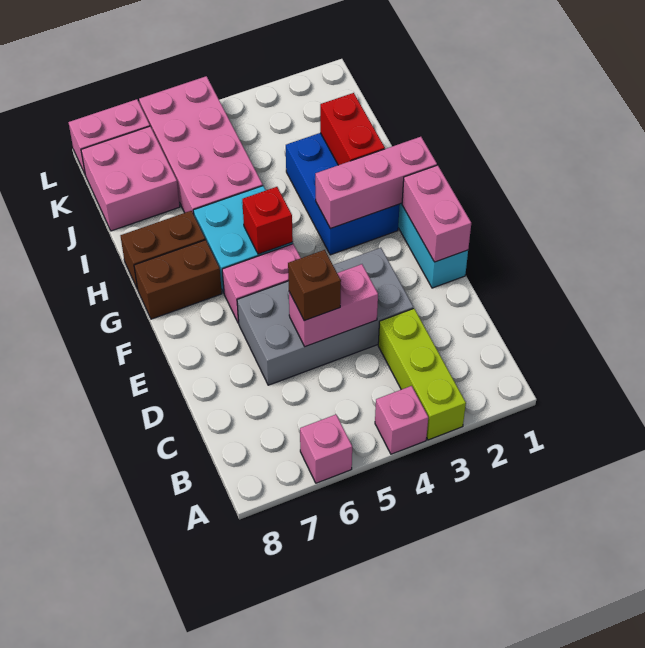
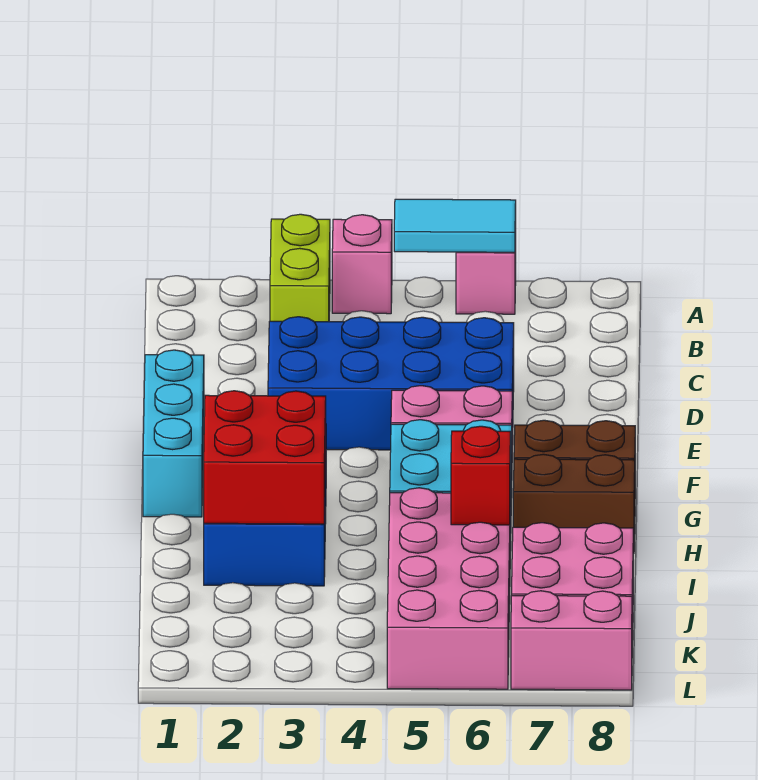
lime 1x3 brick [378,308,466,440] -> lime 1x2 brick [270,214,330,322]
none -> cyan 1x2 tile [394,199,516,252]
grey 2x4 brick [237,248,413,385] -> blue 2x4 brick [268,317,514,450]
pink 1x2 brick [289,264,378,347] -> none
brown 1x1 brick [288,250,341,321] -> none
pink 1x2 brick [402,165,471,262] -> none
pink 1x3 brick [315,137,437,229] -> none
red 1x1 brick [242,187,293,254] -> red 1x1 brick moved to [451,426,510,525]
red 1x2 brick [320,93,385,165] -> red 2x2 brick [204,391,326,524]

